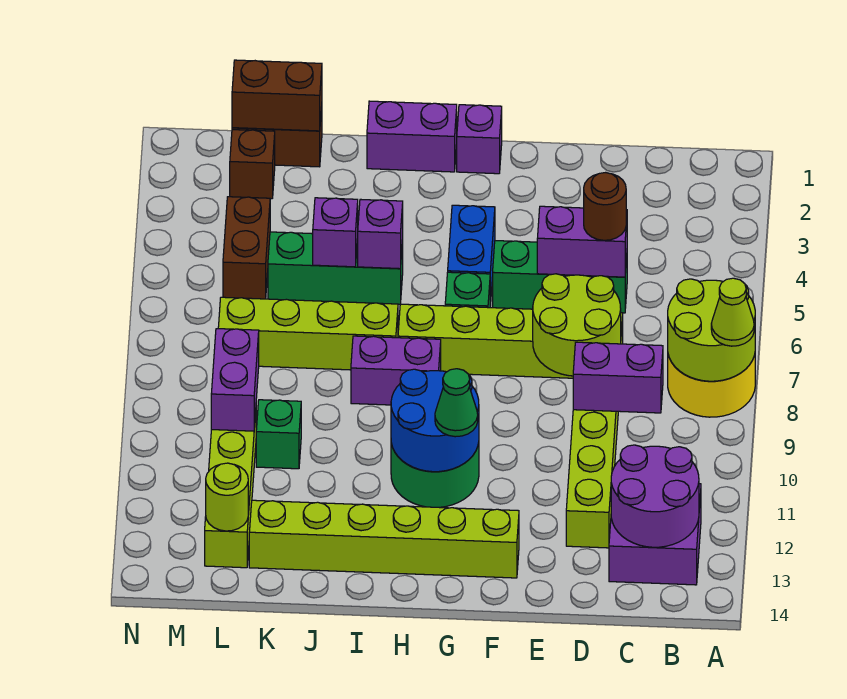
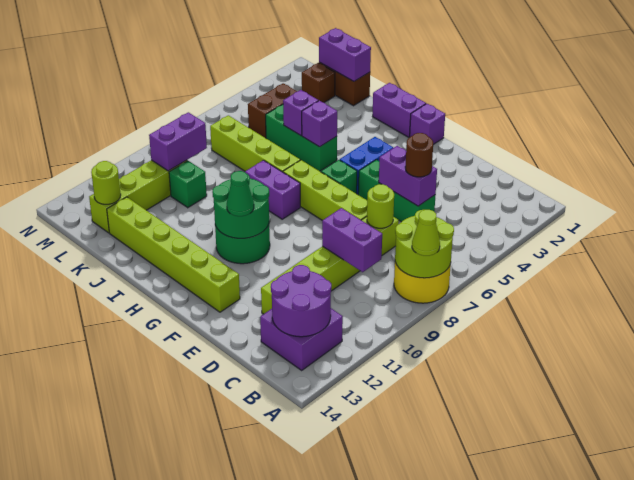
lime 2x2 round brick [533,274,621,376] -> lime 1x1 round brick [367,184,394,228]
blue 2x2 round brick [391,369,479,472] -> green 2x2 round brick [212,174,269,238]
brown 1x2 brick [232,60,322,131] -> purple 1x2 brick [319,28,371,81]

